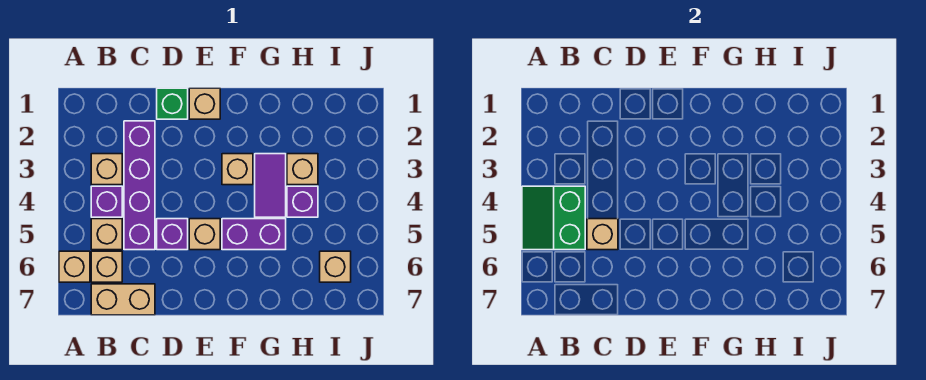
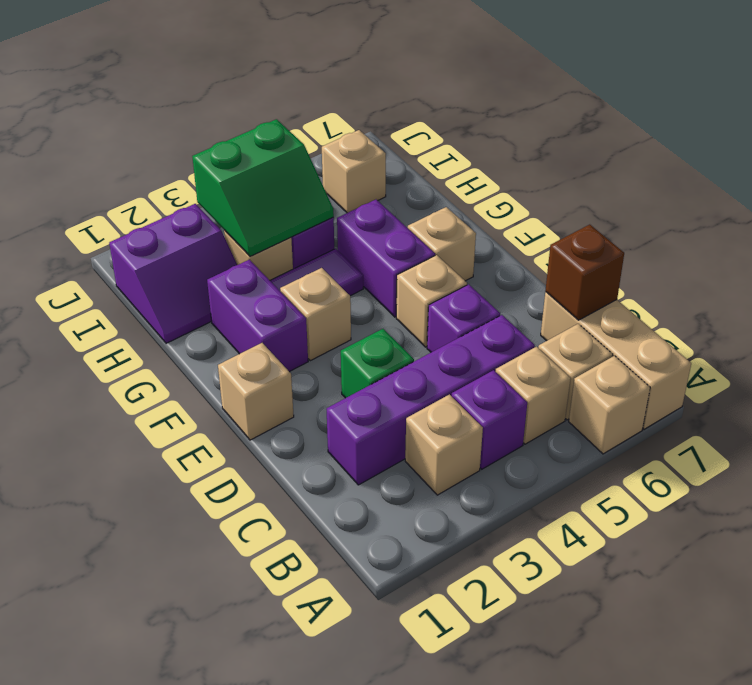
green 2x2 slope [522,186,585,250] -> green 2x2 slope moved to [192,119,334,256]
tan 1x2 brick [91,284,155,315] -> tan 1x3 brick [541,292,691,429]
tan 1x1 brick [587,219,618,250] -> tan 1x1 brick moved to [408,207,476,281]
none -> brown 1x1 brick [545,225,624,320]
green 1x1 brick [157,88,188,119] -> green 1x1 brick moved to [341,329,414,398]
none -> purple 1x2 brick [207,260,308,372]
none -> purple 2x2 slope [109,204,237,343]

